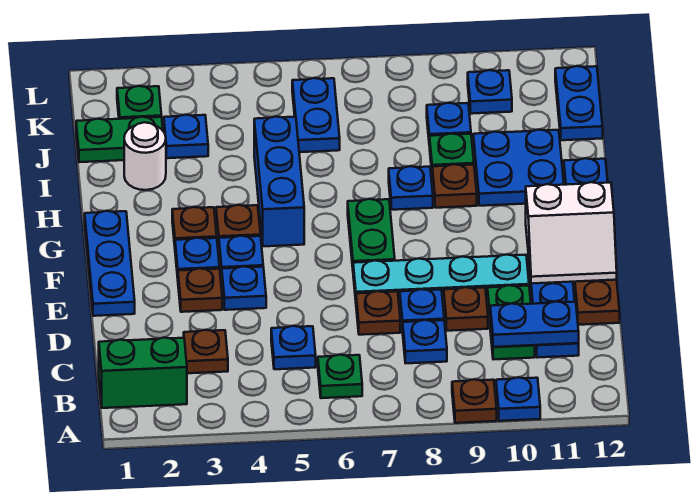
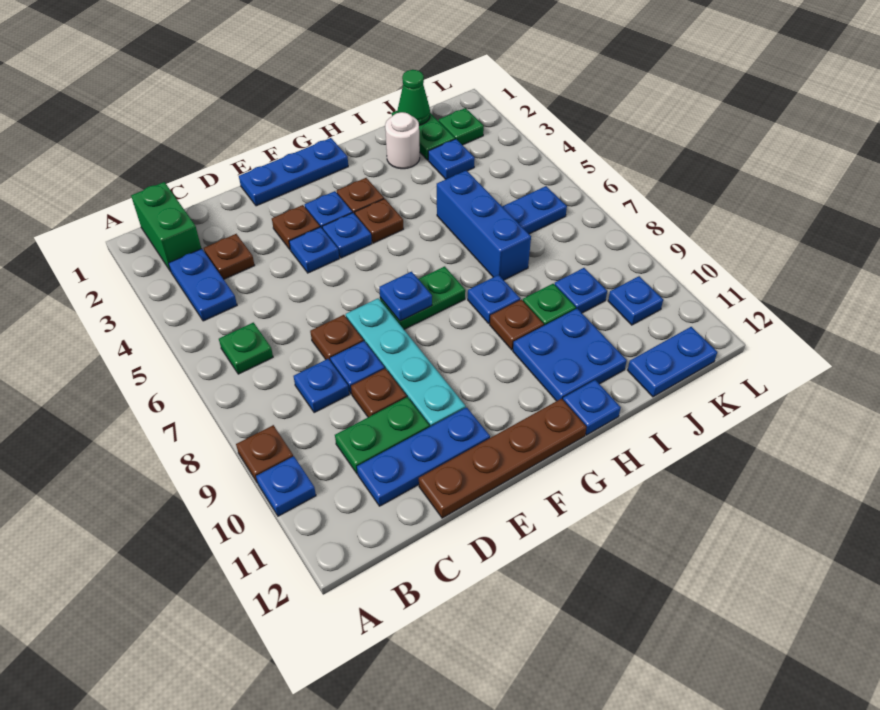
blue 1x1 plate [271,326,316,369] -> blue 1x1 plate moved to [379,272,432,321]
blue 1x2 plate [490,301,579,347] -> blue 1x2 plate moved to [168,249,237,321]
white 2x2 slope [526,182,617,284] -> none
blue 1x3 brick [254,116,304,246] -> blue 1x3 brick turned to [437,170,531,280]
none -> green 1x1 cone [398,70,430,125]

